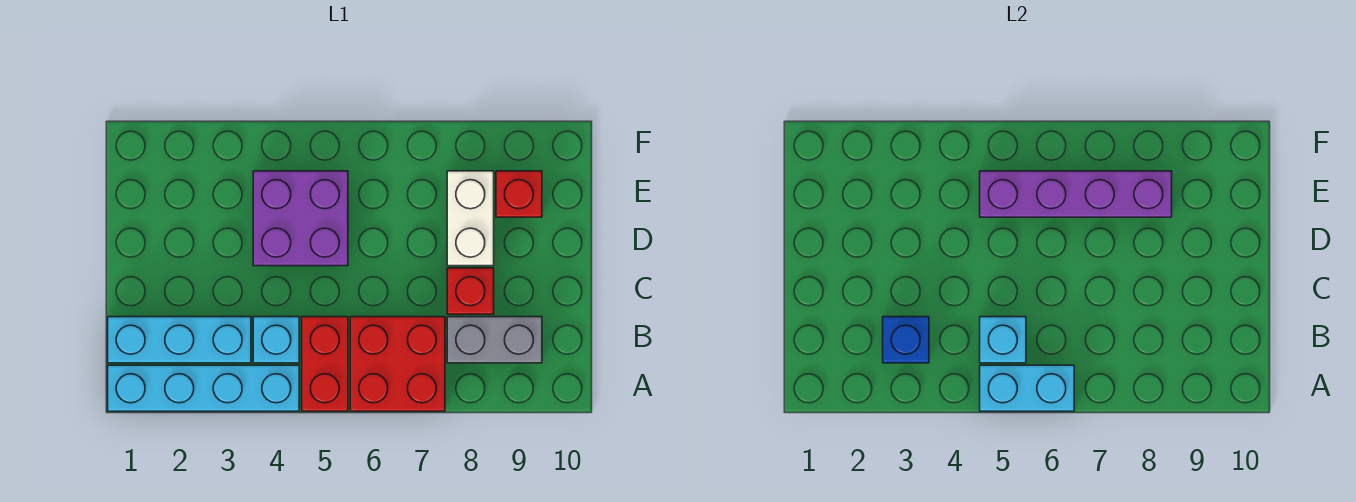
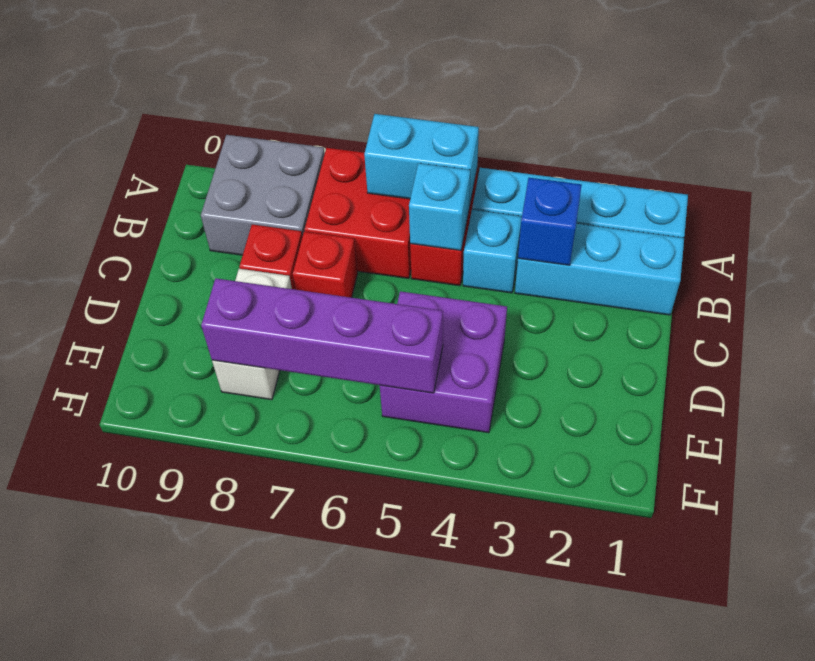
grey 1x2 brick [447,317,542,363] -> grey 2x2 brick [201,135,325,255]
red 1x1 brick [496,171,542,217] -> red 1x1 brick moved to [293,232,358,298]

